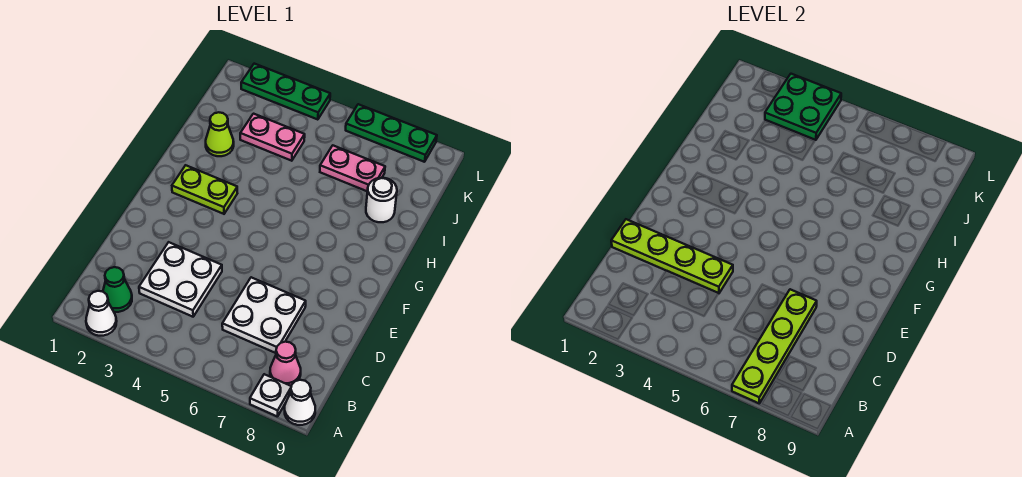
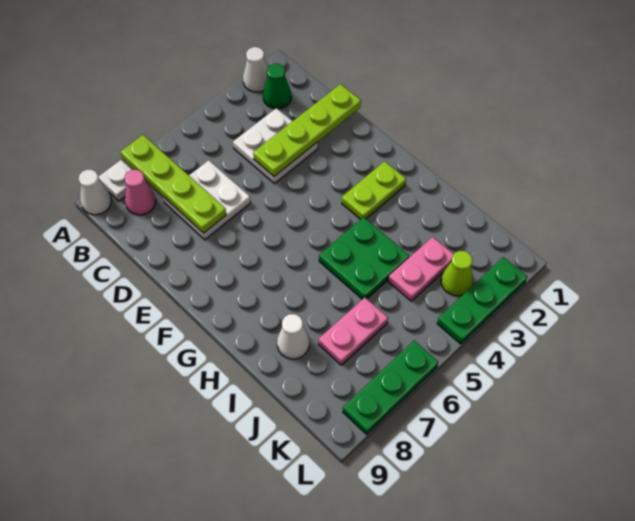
lime 1x1 cone [206,112,234,156] -> lime 1x1 cone moved to [441,251,473,296]
white 1x1 round brick [366,178,397,222] -> white 1x1 cone [277,314,309,359]
green 2x2 plate [765,74,841,140] -> green 2x2 plate moved to [319,217,409,299]

